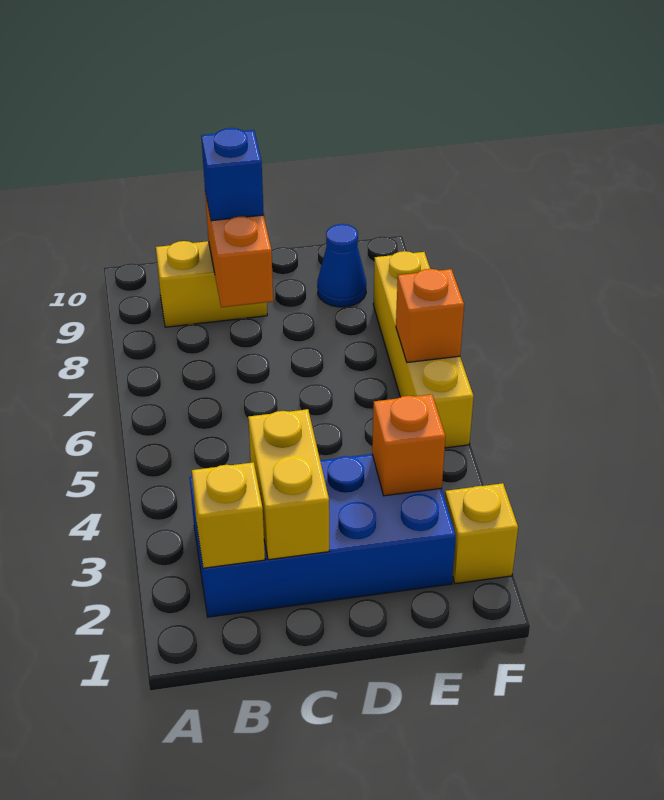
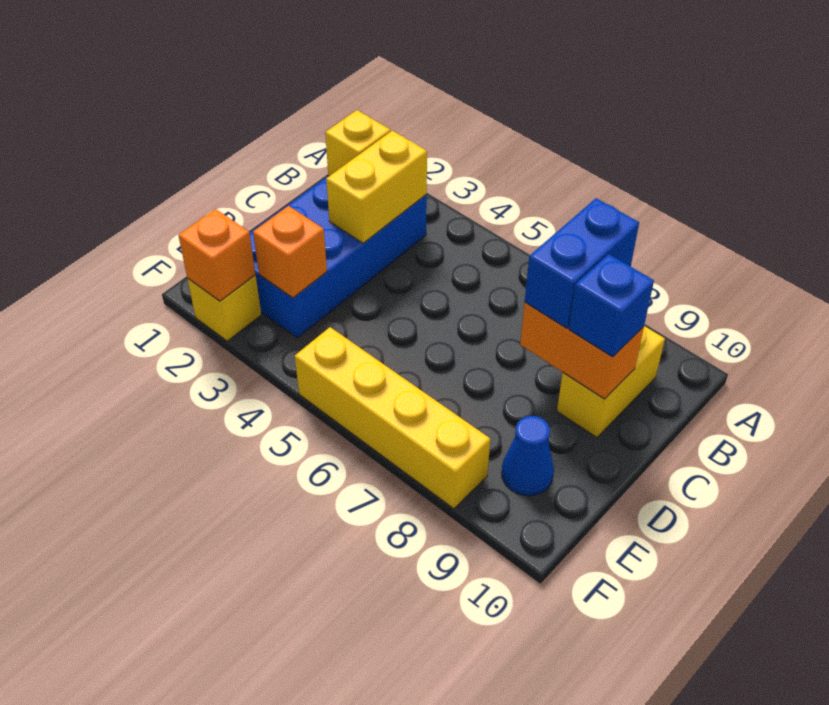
none -> blue 1x2 brick [525,198,639,328]
yellow 1x2 brick [248,409,329,560] -> yellow 1x2 brick turned to [326,131,427,243]
orange 1x1 brick [396,269,464,362] -> orange 1x1 brick moved to [178,209,256,301]

